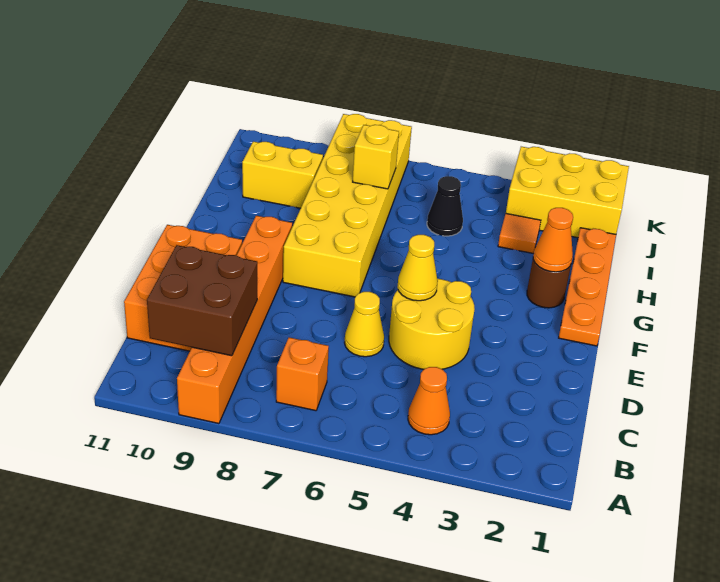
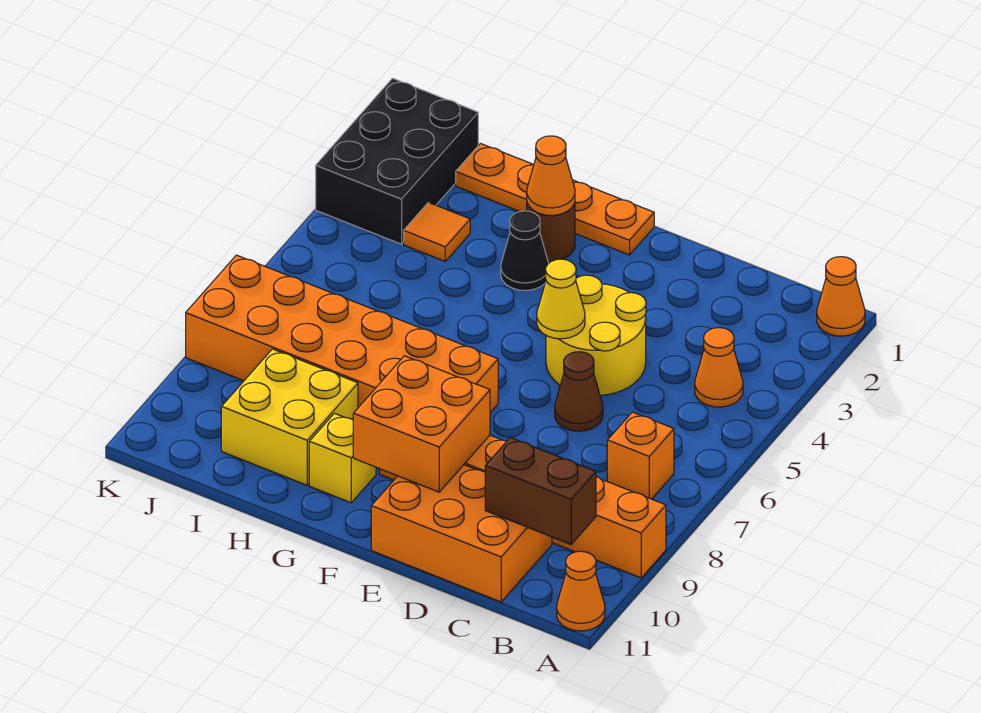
none -> orange 1x1 cone [817,257,865,336]
none -> orange 1x1 cone [557,551,605,631]
brown 2x2 brick [147,245,257,356] -> brown 1x2 brick [485,438,596,544]
yellow 1x1 cone [345,292,384,357] -> brown 1x1 cone [555,352,603,431]
none -> orange 2x2 brick [353,356,490,492]
yellow 2x6 brick [283,114,412,297] -> orange 2x6 brick [186,255,498,413]
black 1x1 cone [427,176,463,236] -> black 1x1 cone moved to [501,211,549,290]
yellow 1x1 brick [353,125,399,189] -> yellow 1x1 brick moved to [309,413,376,503]
yellow 1x2 brick [242,142,323,208] -> yellow 2x2 brick [221,349,358,485]
yellow 2x3 brick [506,147,629,238] -> black 2x3 brick [316,78,478,244]

